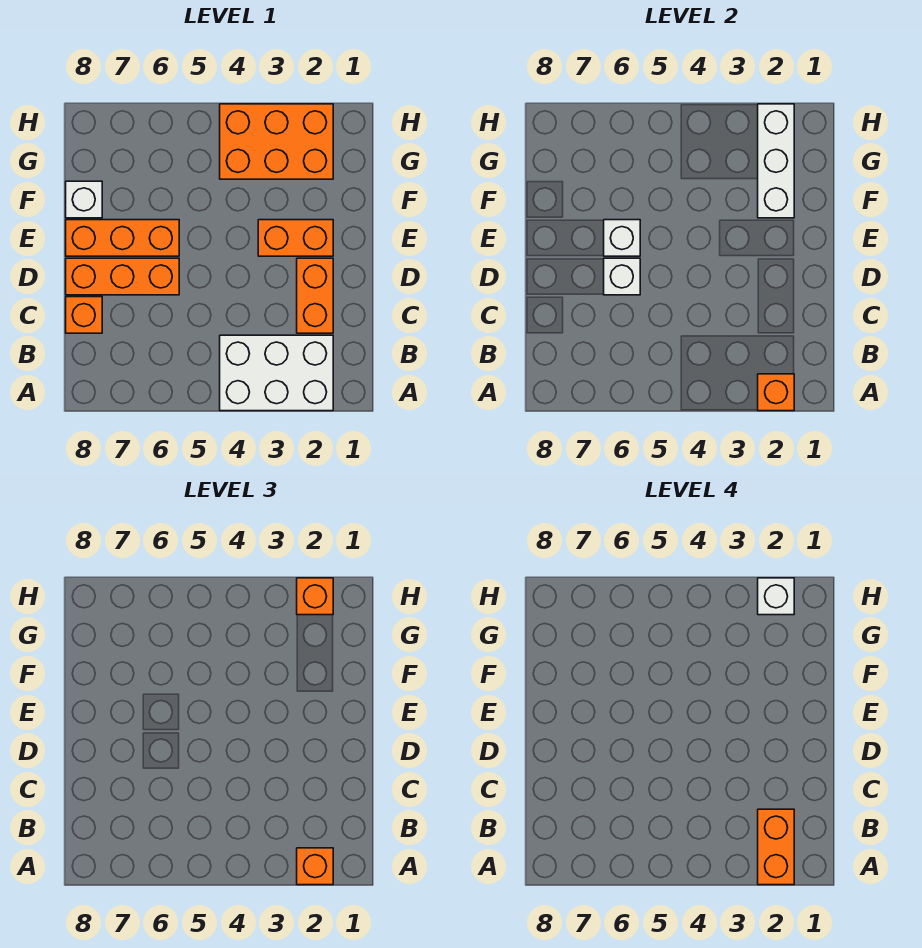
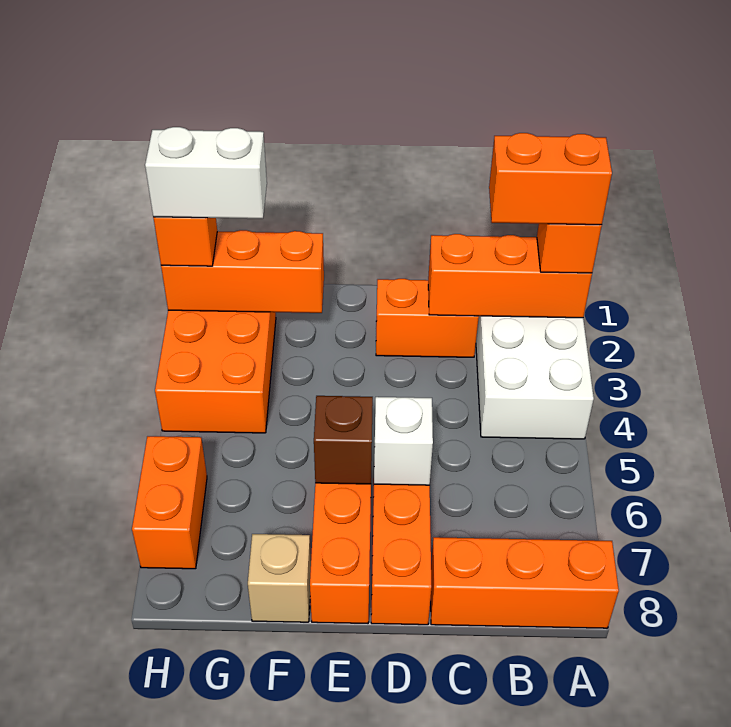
orange 1x1 brick [758,374,794,411] -> orange 1x3 brick [428,234,592,318]
orange 1x1 brick [66,297,102,333] -> orange 1x3 brick [431,537,619,628]
orange 1x2 brick [258,220,333,256] -> orange 1x2 brick moved to [132,436,207,569]
white 1x1 brick [604,220,640,256] -> brown 1x1 brick [314,396,373,484]
white 1x3 brick [758,104,794,218] -> orange 1x3 brick [161,230,324,313]
white 1x1 brick [66,181,102,218] -> tan 1x1 brick [248,534,311,622]
white 1x1 brick [758,578,794,615] -> white 1x2 brick [145,127,267,219]

